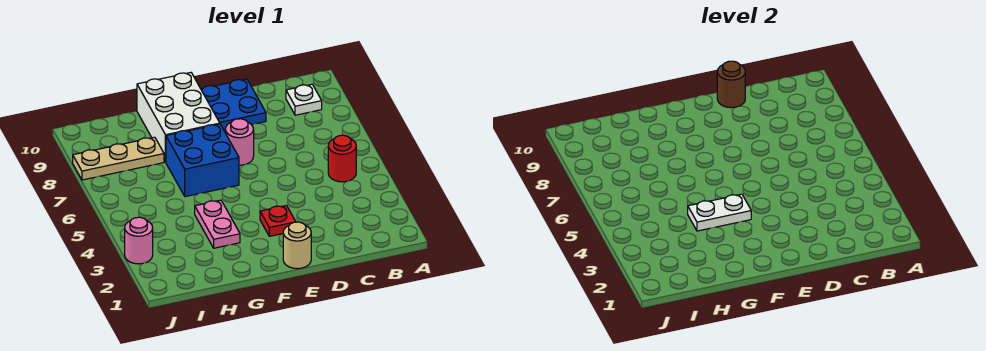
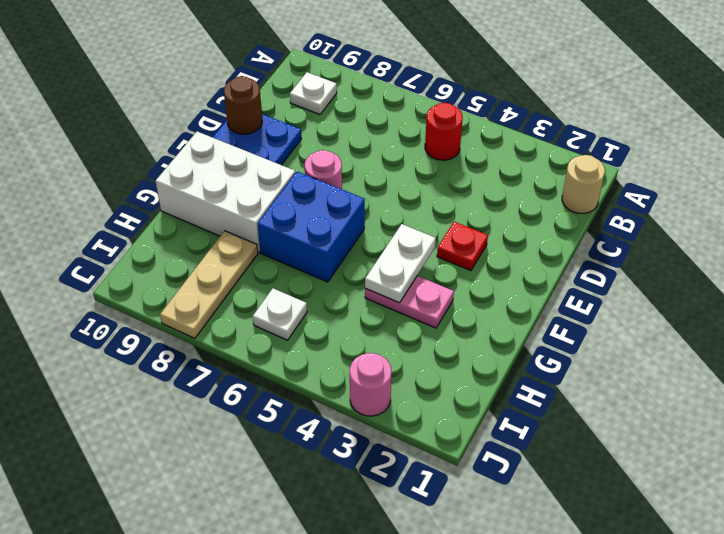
tan 1x1 round brick [283,222,311,269] -> tan 1x1 round brick moved to [562,155,605,213]
none -> white 1x1 plate [253,288,307,340]

